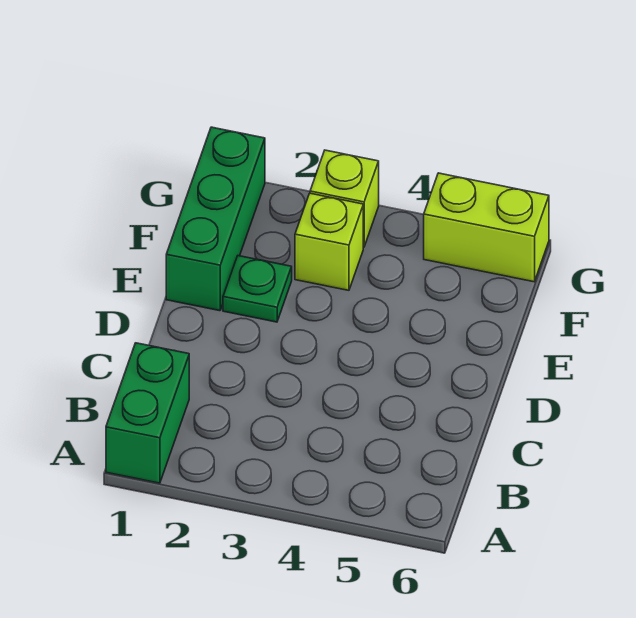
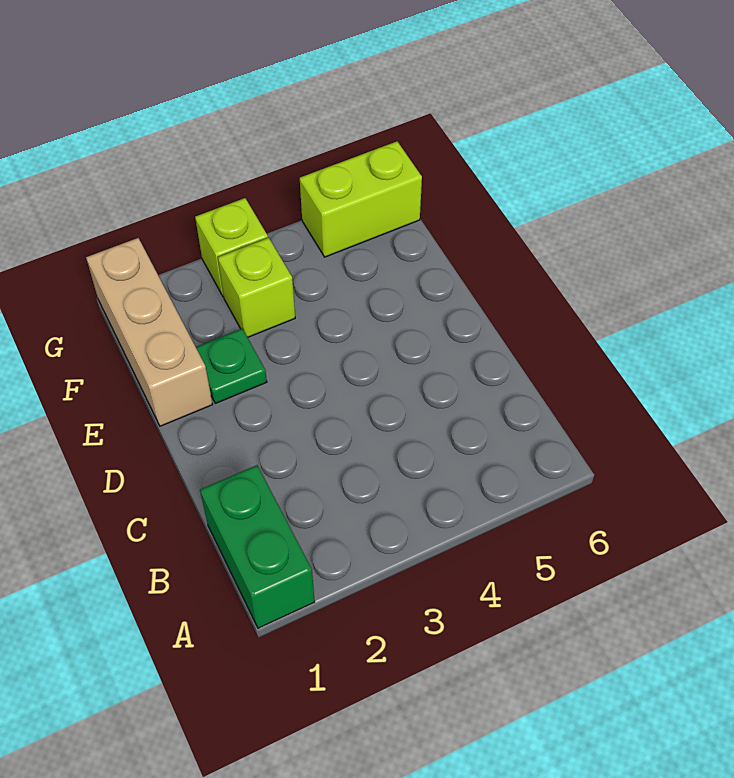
green 1x3 brick [166,127,265,311] -> tan 1x3 brick [86,238,213,426]

